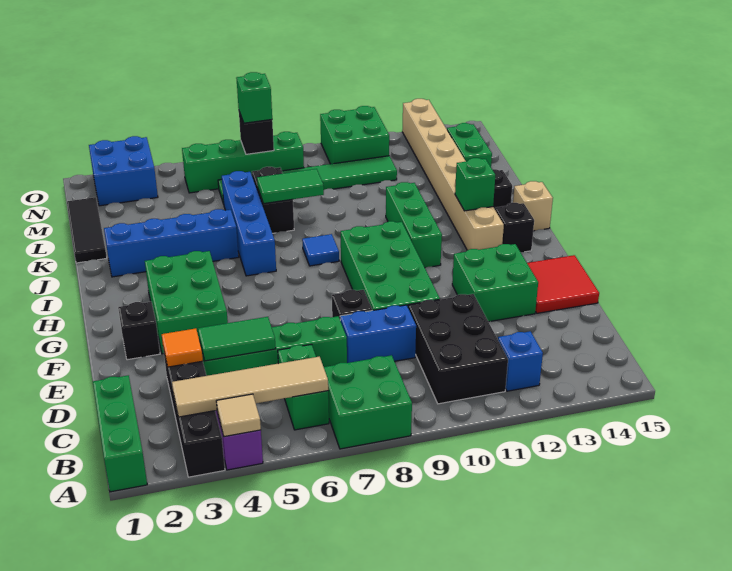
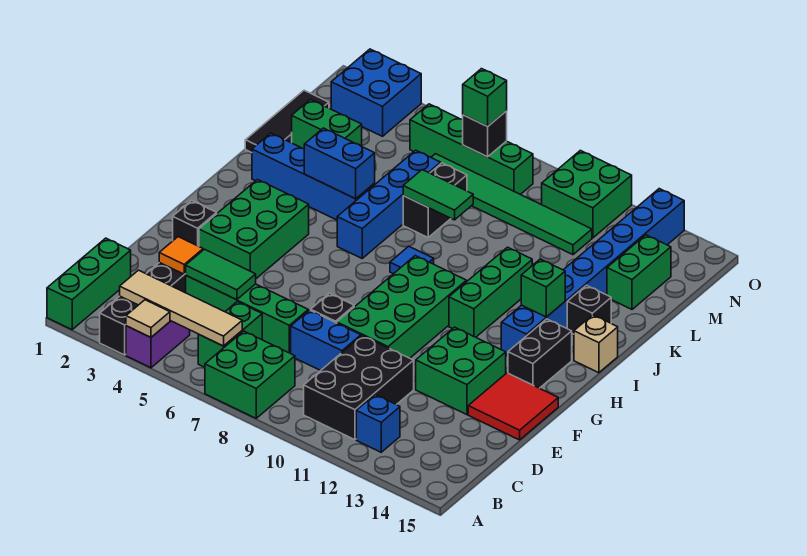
tan 1x8 brick [402,99,504,250] -> blue 1x8 brick [501,189,684,355]
black 1x1 brick [495,203,534,252] -> black 1x2 brick [508,319,572,388]
none -> blue 1x2 brick [304,128,375,199]
none -> green 1x2 brick [292,100,362,149]

